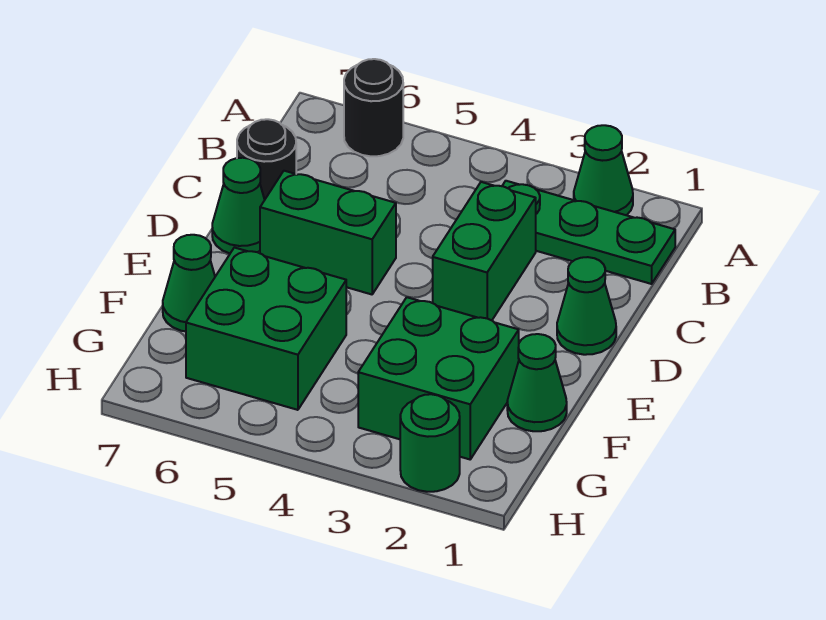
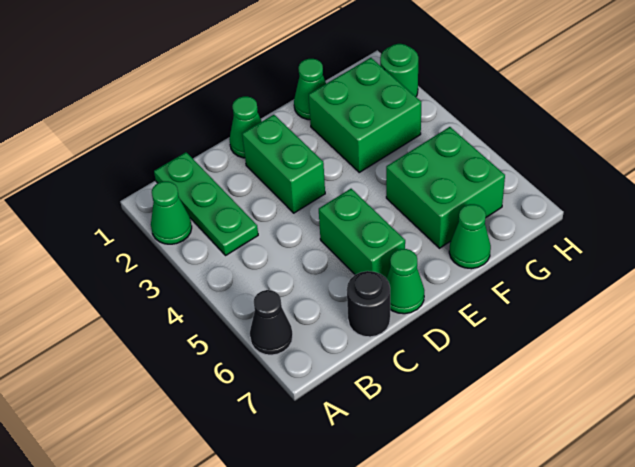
black 1x1 round brick [344,59,403,156] -> black 1x1 cone [250,290,293,355]
green 1x2 brick [433,182,536,320] -> green 1x2 brick turned to [242,115,325,213]

